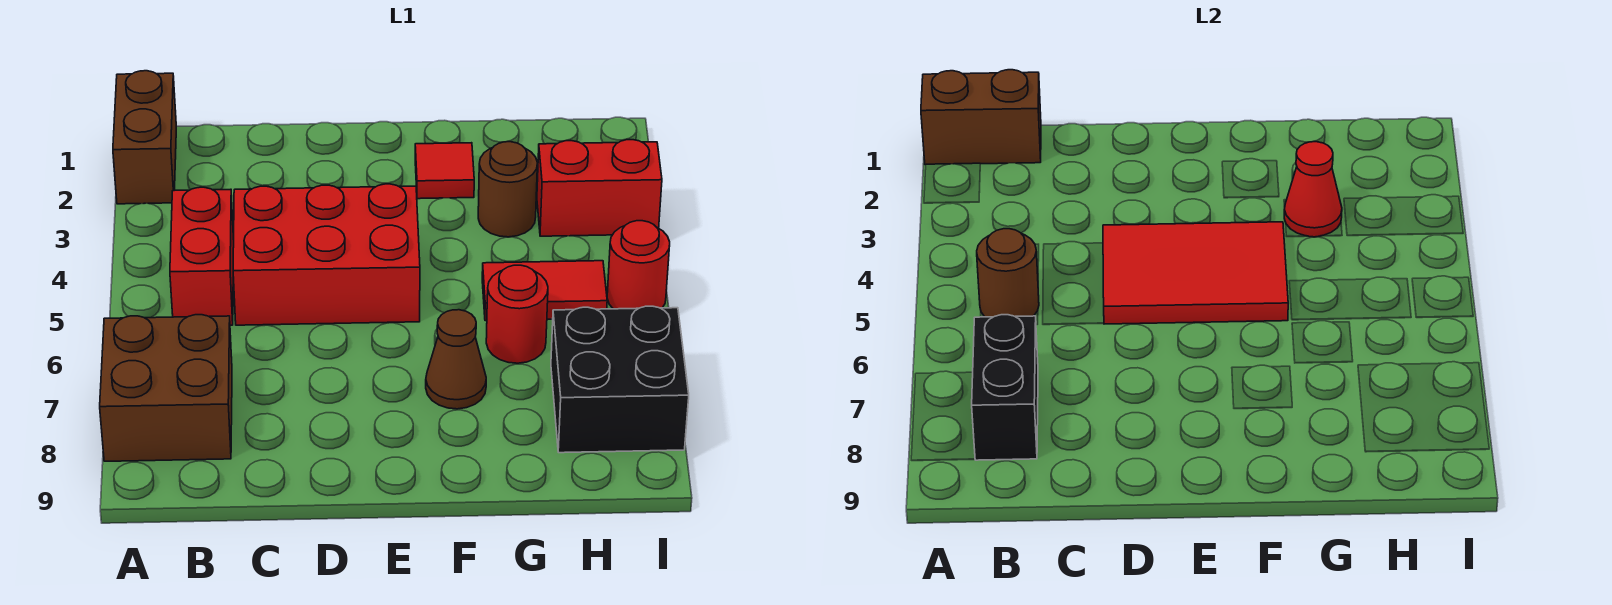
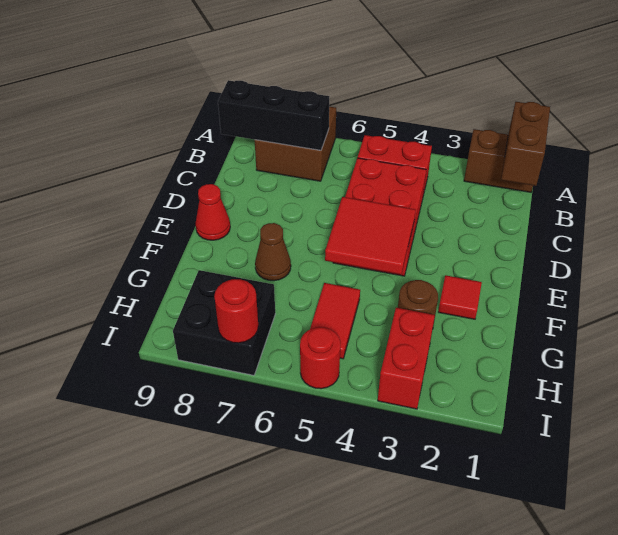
brown 1x1 round brick [977,229,1039,317] -> none
black 1x2 brick [972,315,1038,460] -> black 1x3 brick [218,80,329,150]
red 2x3 tile [1103,222,1288,324] -> red 2x2 tile [325,197,416,275]
red 1x1 cone [1284,142,1342,237] -> red 1x1 cone moved to [195,184,230,240]
red 1x1 round brick [486,265,548,363] -> red 1x1 round brick moved to [214,279,258,343]

